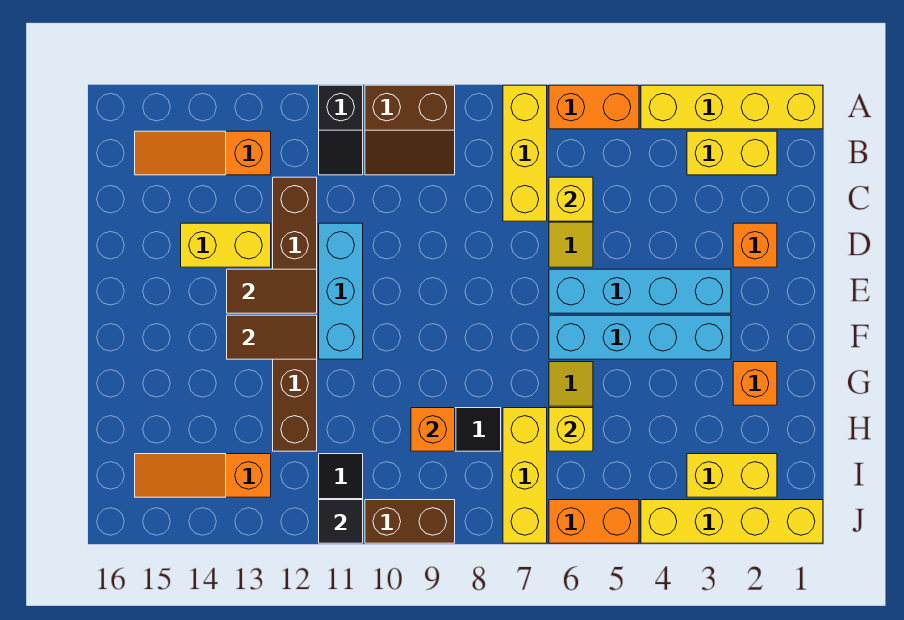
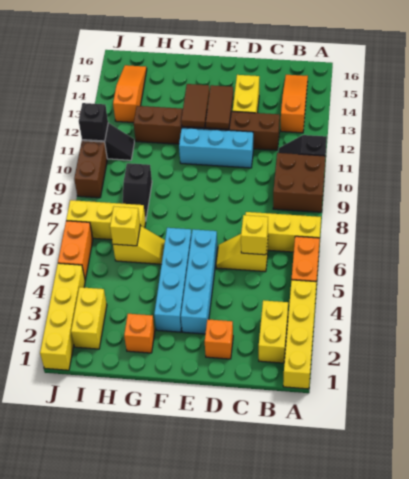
brown 2x2 slope [365,85,455,175] -> brown 2x2 brick [273,153,326,212]
orange 1x1 brick [411,408,455,451] -> none
black 1x1 tile [319,500,363,543] -> black 1x1 brick [79,103,108,141]

